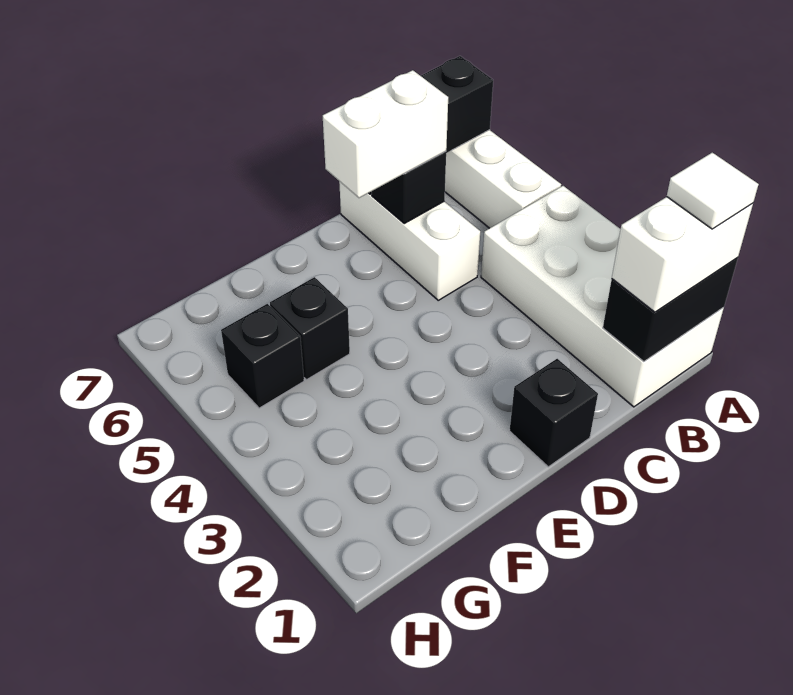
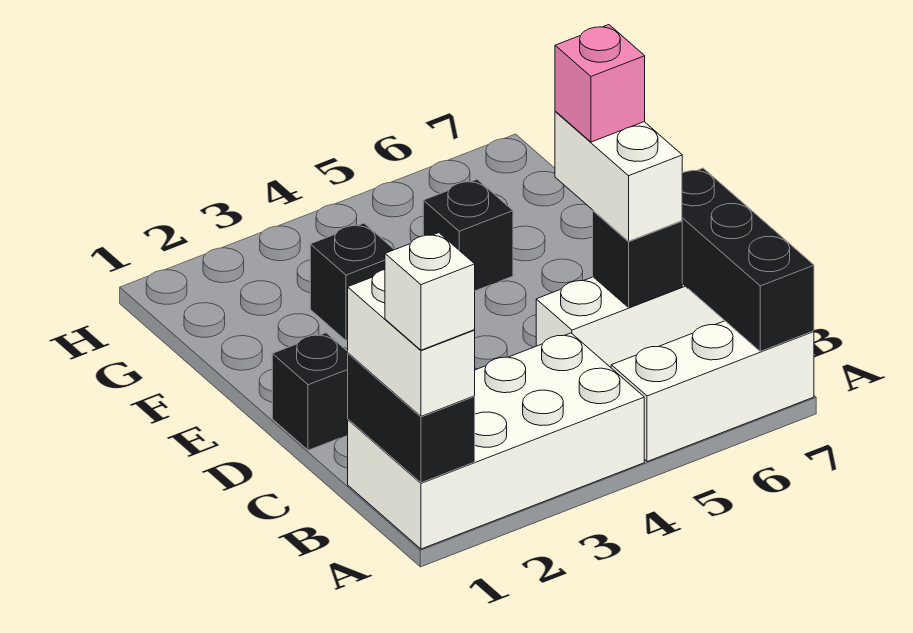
white 1x1 tile [667,153,759,229] -> white 1x1 brick [385,233,475,350]
none -> pink 1x1 brick [555,25,645,142]
black 1x1 brick [221,304,304,408] -> black 1x1 brick moved to [310,223,394,341]

